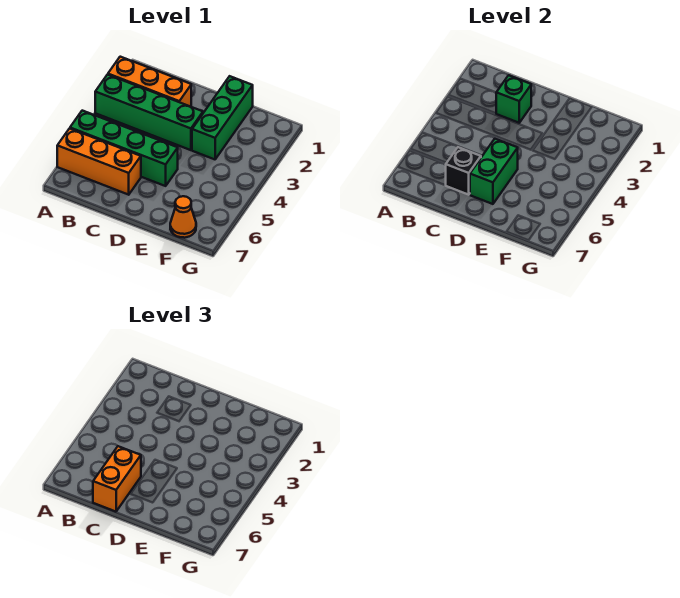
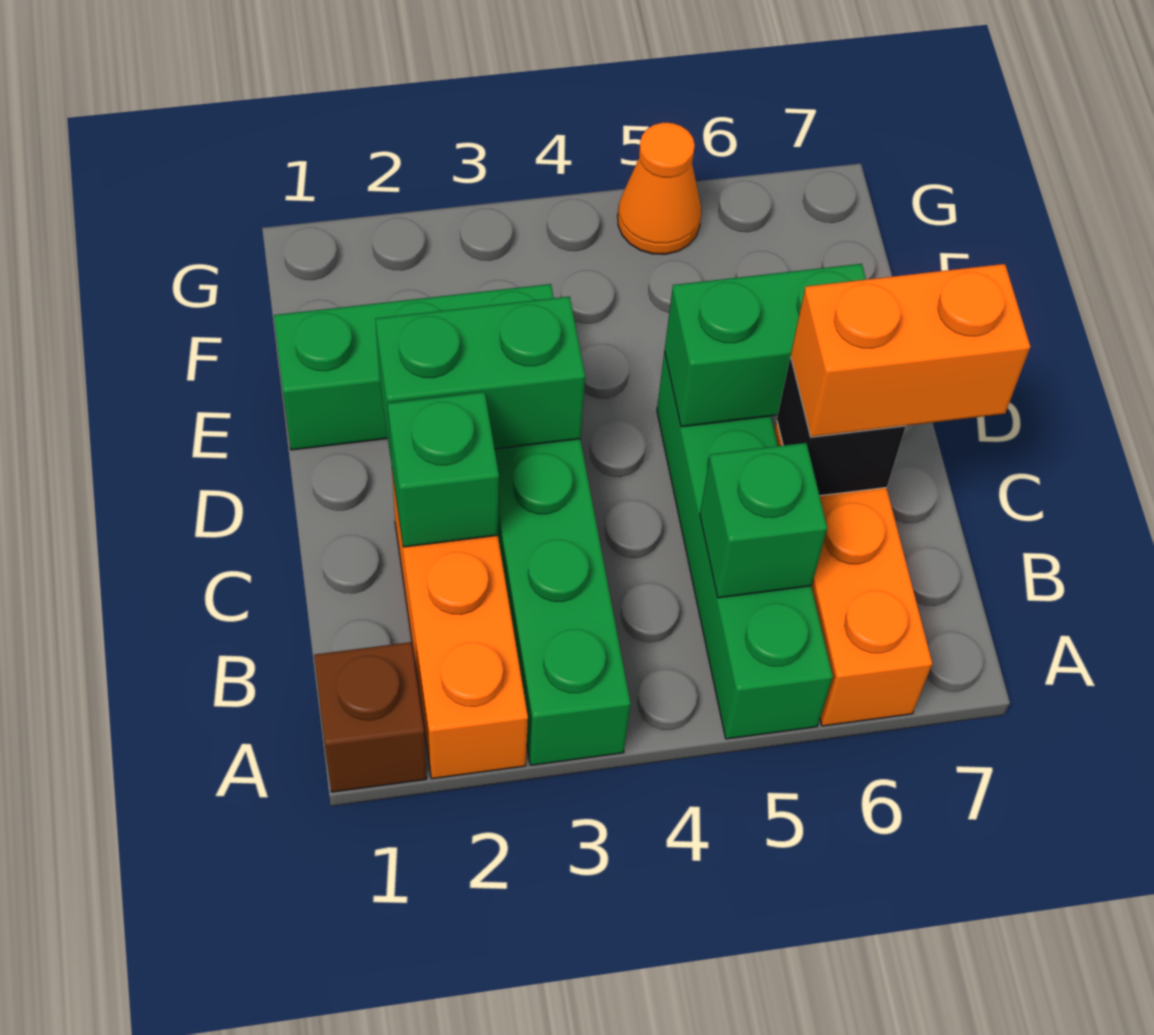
none -> brown 1x1 brick [314,642,427,792]
none -> green 1x1 brick [700,443,827,598]
none -> green 1x2 brick [375,296,585,458]
orange 1x1 cone [170,196,196,238] -> orange 1x1 cone moved to [618,123,701,254]

